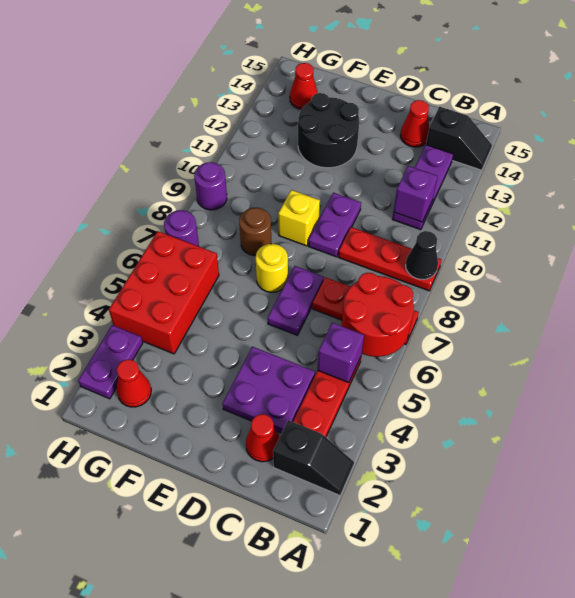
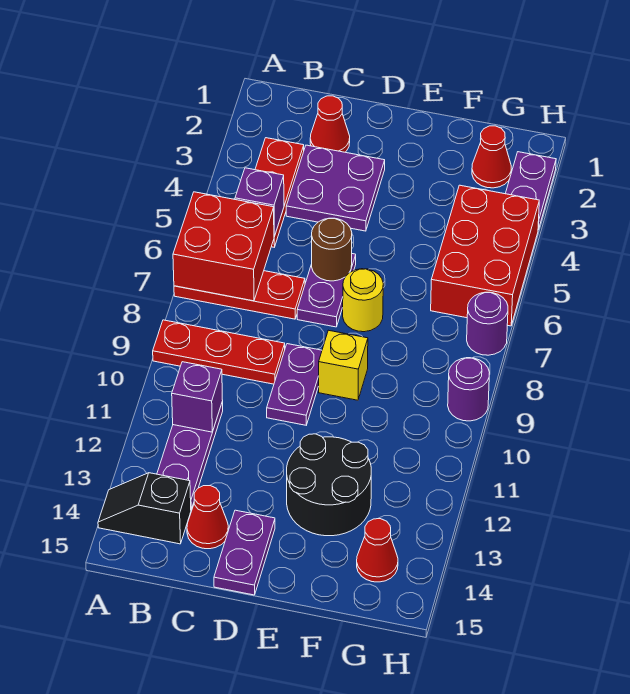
black 1x2 slope [273,420,354,495] -> none
red 2x2 round brick [342,273,414,357] -> red 2x2 brick [173,192,274,301]
black 1x1 cone [406,231,438,279] -> none
none -> purple 1x2 plate [214,510,275,595]
brown 1x1 round brick [239,207,271,256] -> brown 1x1 round brick moved to [312,218,352,281]

